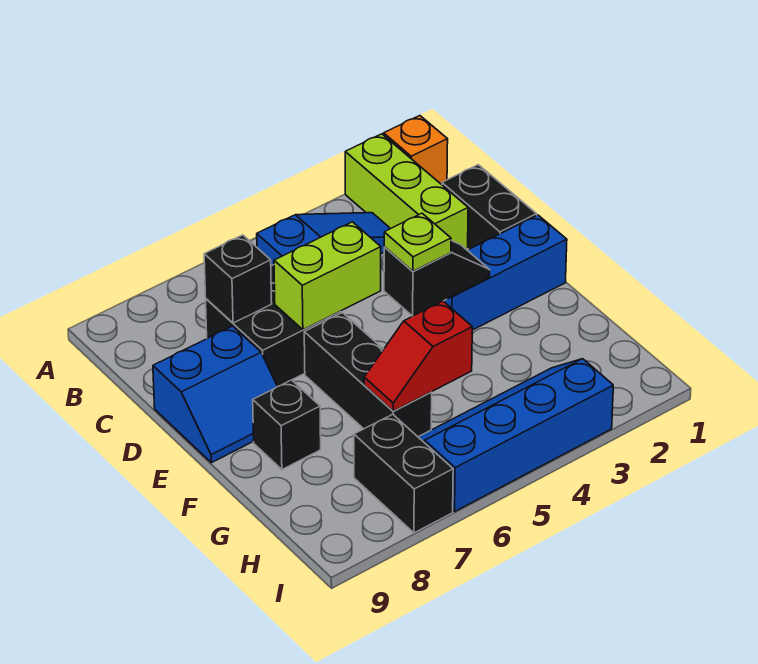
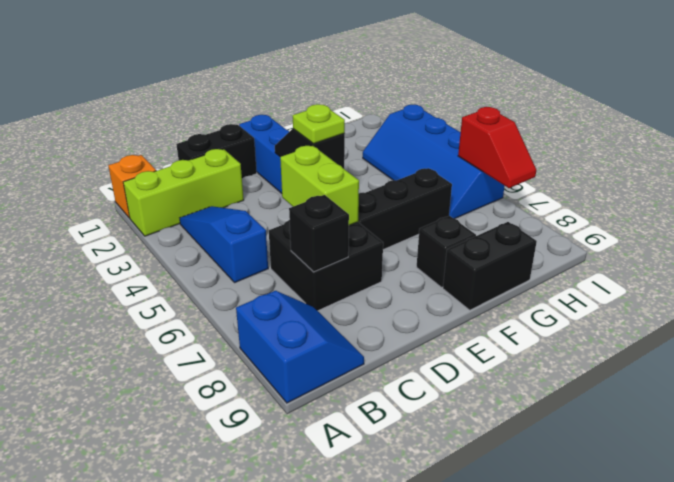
blue 2x2 slope [153,326,277,463] -> blue 2x2 slope moved to [236,291,364,403]
red 1x2 slope [364,301,472,411] -> red 1x2 slope moved to [458,107,536,188]
black 1x2 brick [354,414,453,533] -> black 1x2 brick moved to [443,222,537,310]

